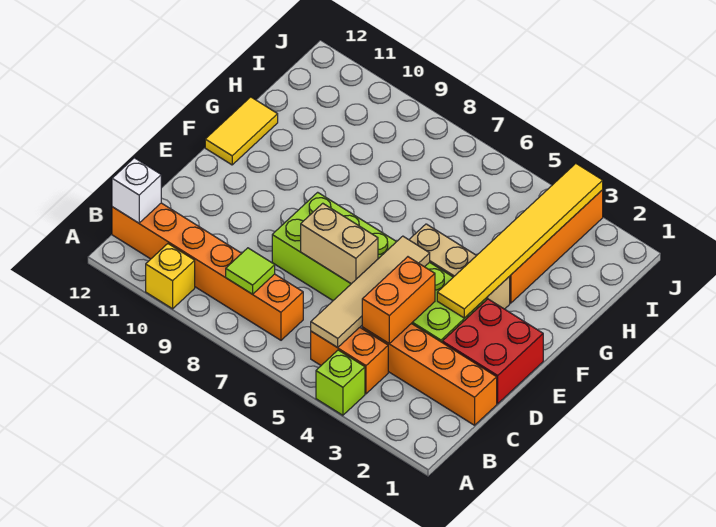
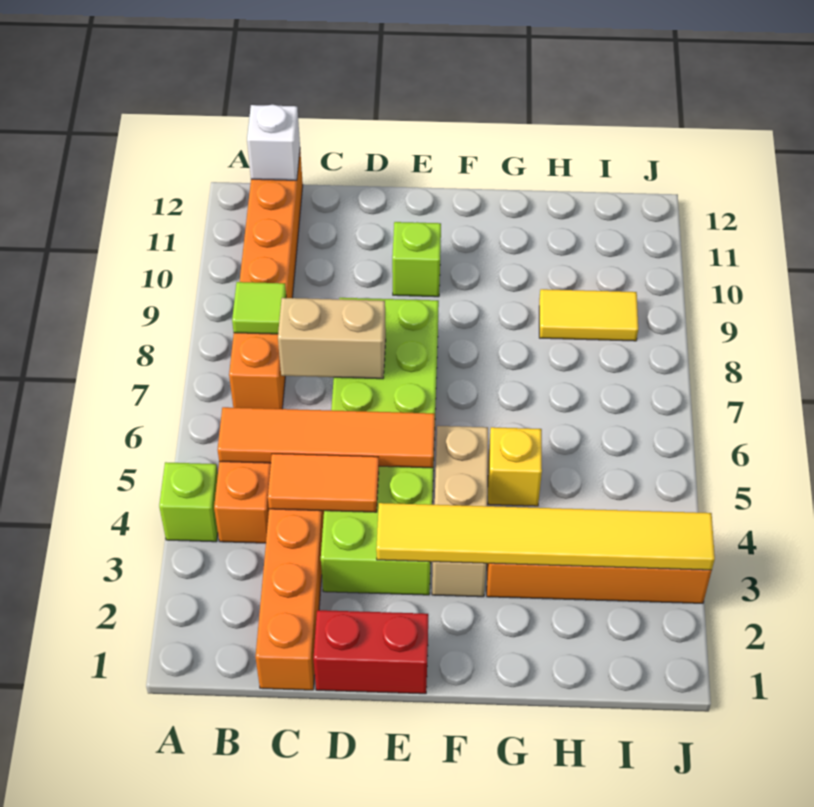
yellow 1x1 brick [146,244,195,309] -> yellow 1x1 brick moved to [488,427,542,506]
tan 1x4 tile [311,236,430,348] -> orange 1x4 tile [218,407,435,468]
orange 1x2 brick [362,257,435,343] -> orange 1x2 tile [268,454,379,512]
red 2x2 brick [442,299,543,404] -> red 1x2 brick [313,610,428,694]
tan 1x2 brick [301,203,378,284] -> tan 1x2 brick turned to [278,298,386,379]
none -> lime 1x1 brick [392,222,441,297]
yellow 1x2 tile [205,97,278,165] -> yellow 1x2 tile moved to [539,289,638,341]

